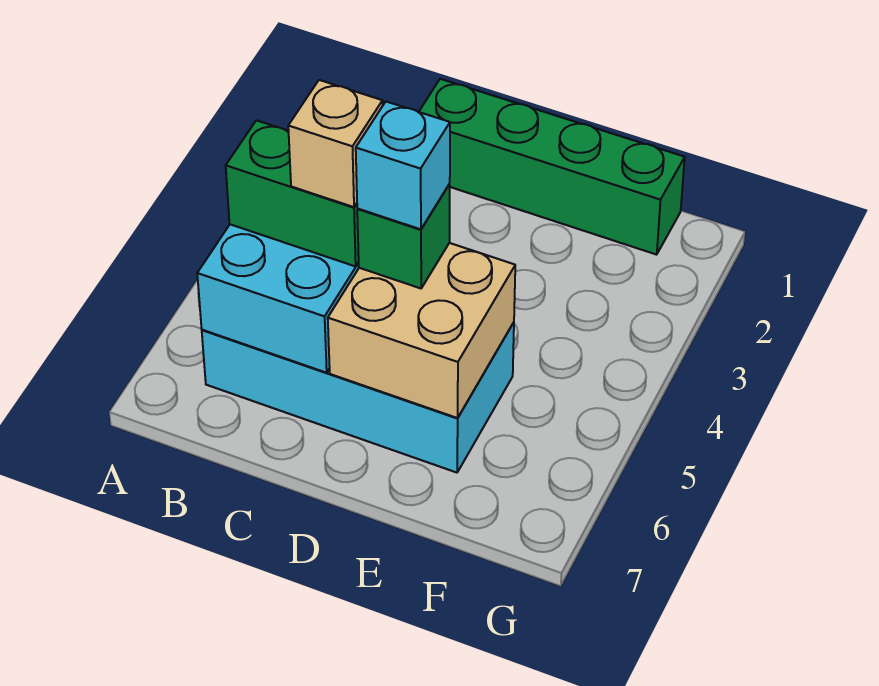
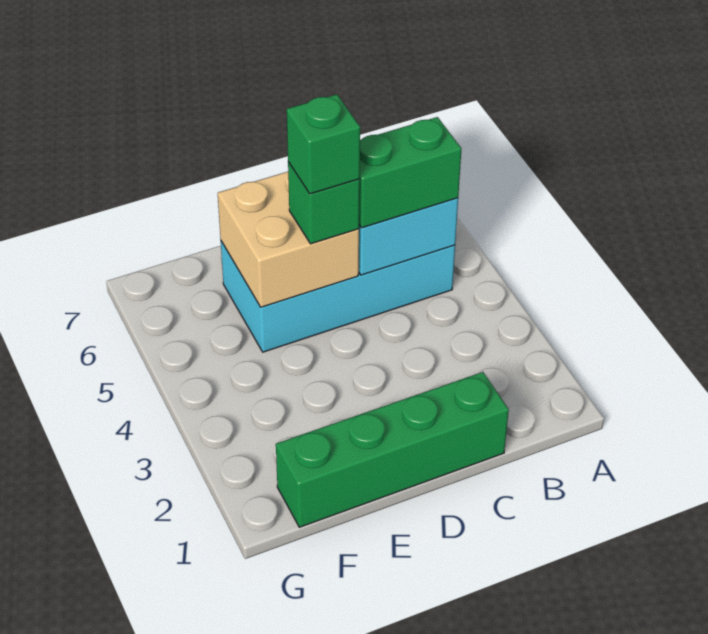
tan 1x1 brick [288,80,383,207] -> none
cyan 1x1 brick [356,102,450,229] -> green 1x1 brick [287,94,360,194]

